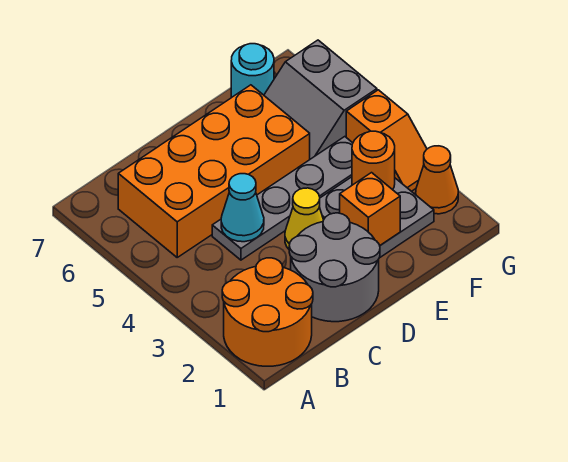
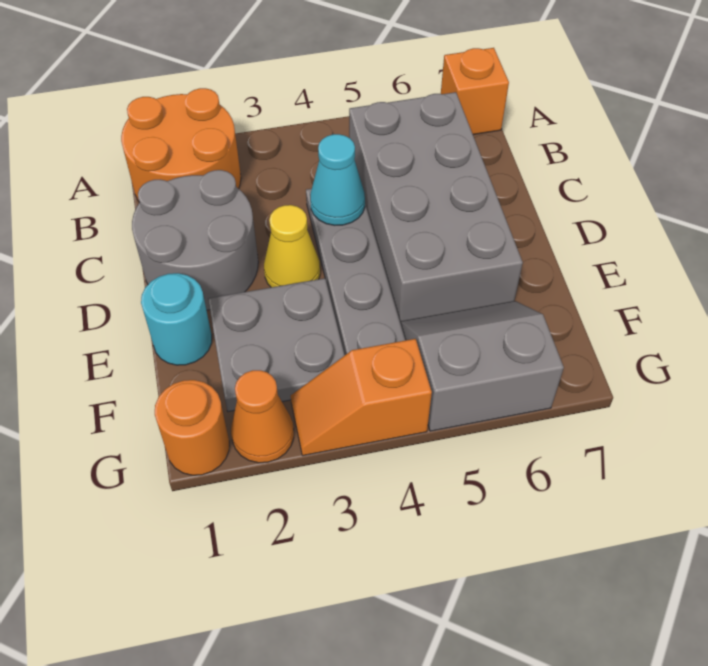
orange 2x4 brick [118,85,310,257] -> grey 2x4 brick [349,92,523,324]
orange 1x1 brick [340,173,400,245] -> orange 1x1 brick moved to [441,48,509,135]
orange 1x1 round brick [352,131,395,190] -> orange 1x1 round brick moved to [155,380,229,475]
cyan 1x1 round brick [231,44,274,98] -> cyan 1x1 round brick moved to [141,273,212,365]

